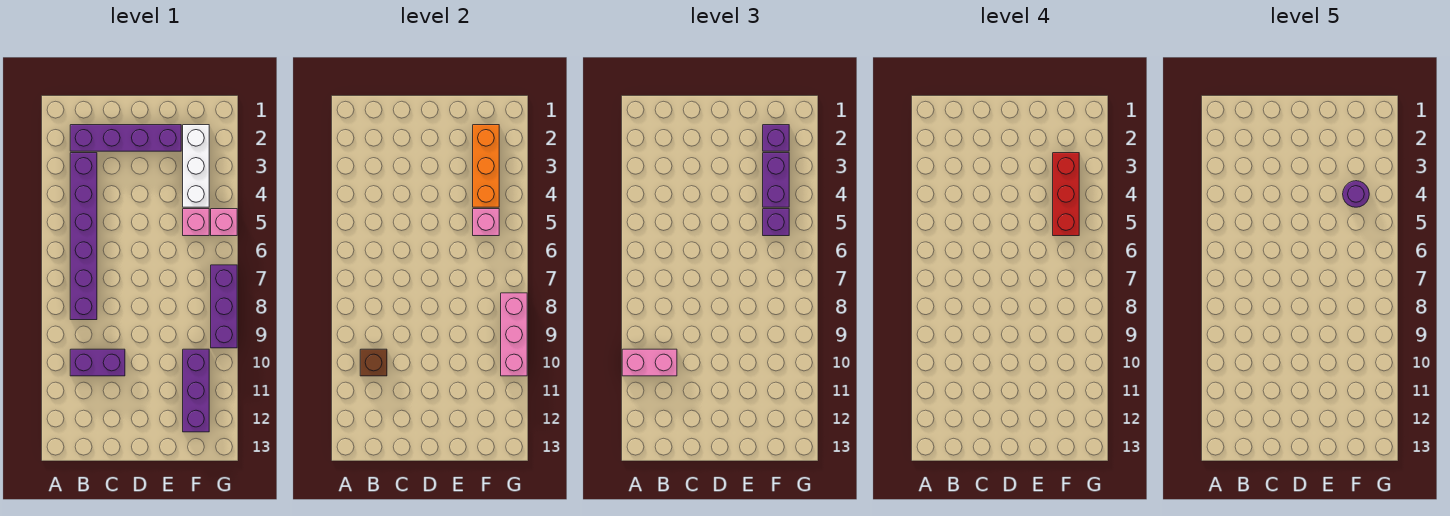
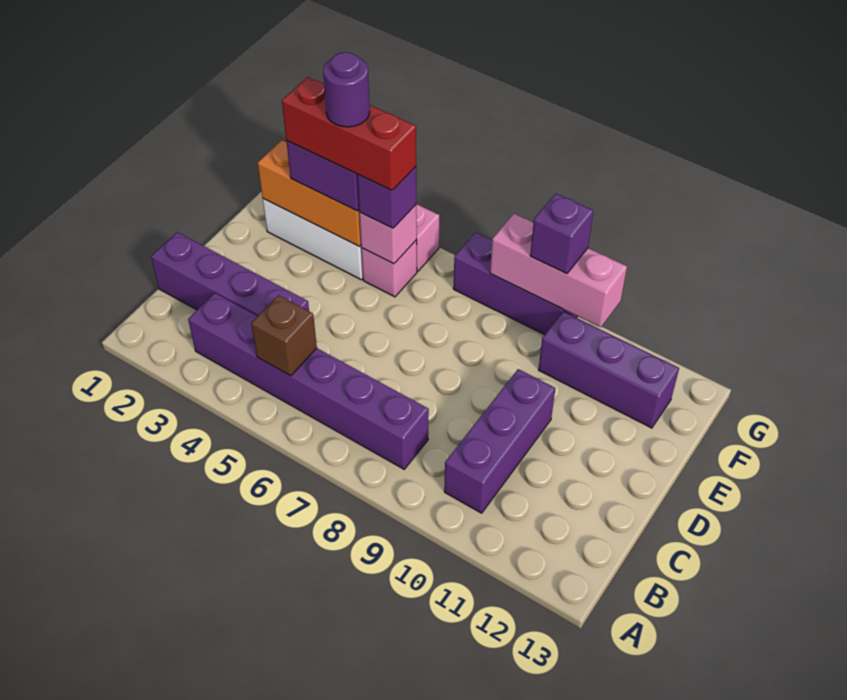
pink 1x2 brick [622,349,677,376] -> none
purple 1x4 brick [70,125,181,151] -> purple 1x4 brick turned to [151,232,309,316]
purple 1x2 brick [70,349,125,376] -> purple 1x3 brick [444,369,555,513]
brown 1x1 brick [360,349,387,376] -> brown 1x1 brick moved to [251,295,317,376]
purple 1x1 brick [763,125,789,151] -> purple 1x1 brick moved to [530,194,593,273]

